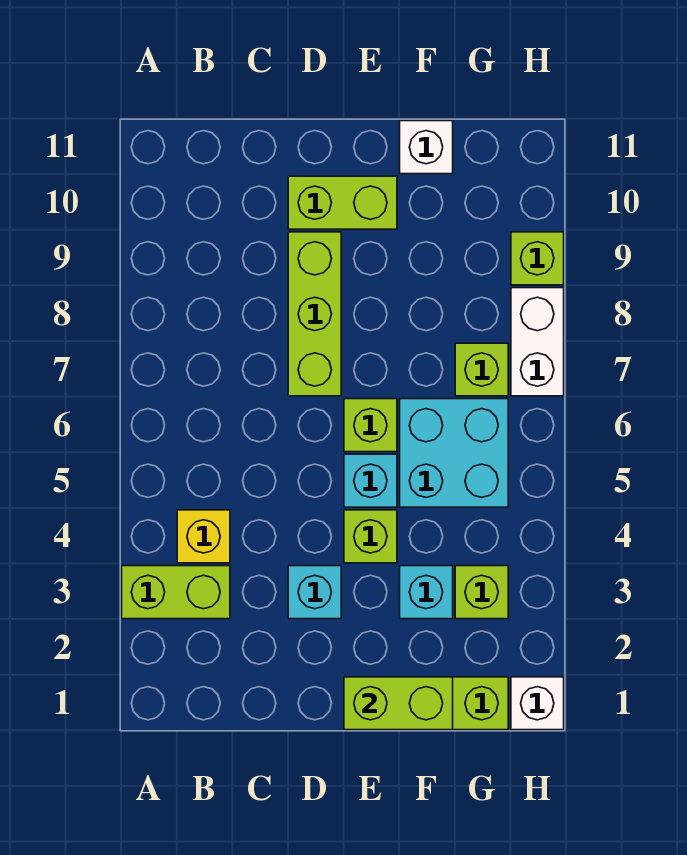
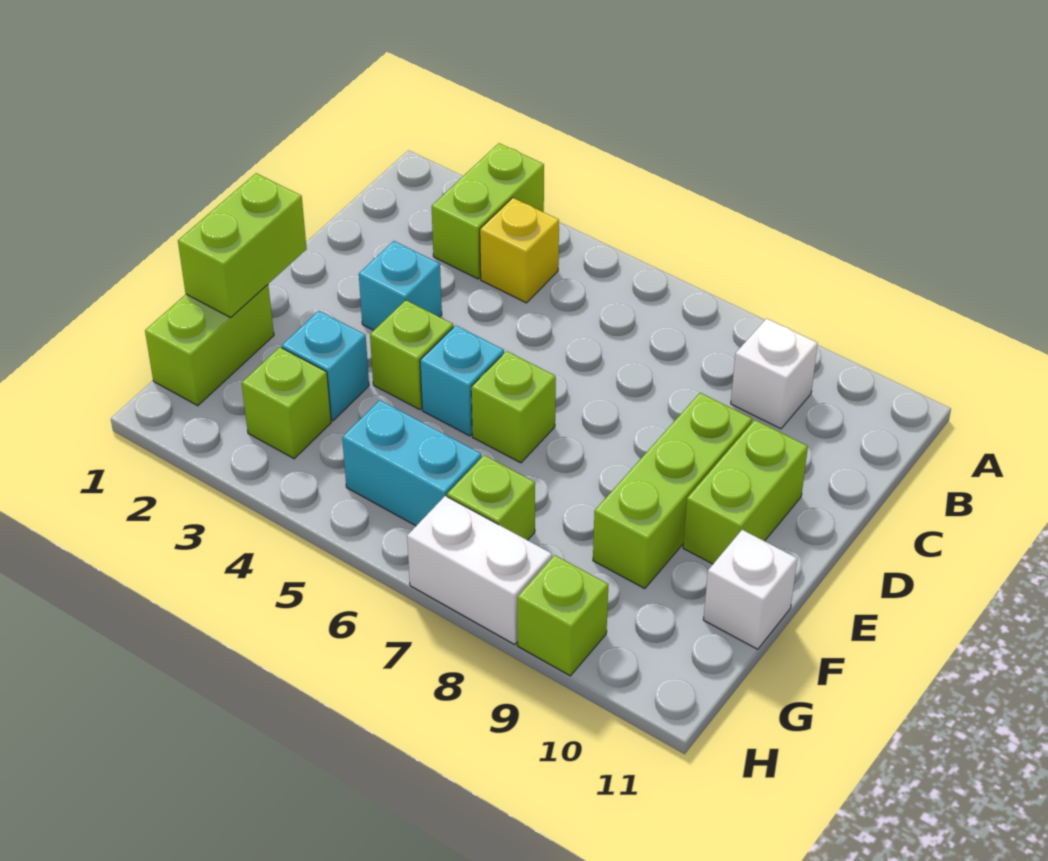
lime 1x3 brick [288,232,341,396] -> lime 1x3 brick turned to [593,393,752,589]
cyan 2x2 brick [400,399,508,507] -> cyan 1x2 brick [342,400,482,526]
white 1x1 brick [511,677,564,730] -> white 1x1 brick moved to [731,318,818,429]

